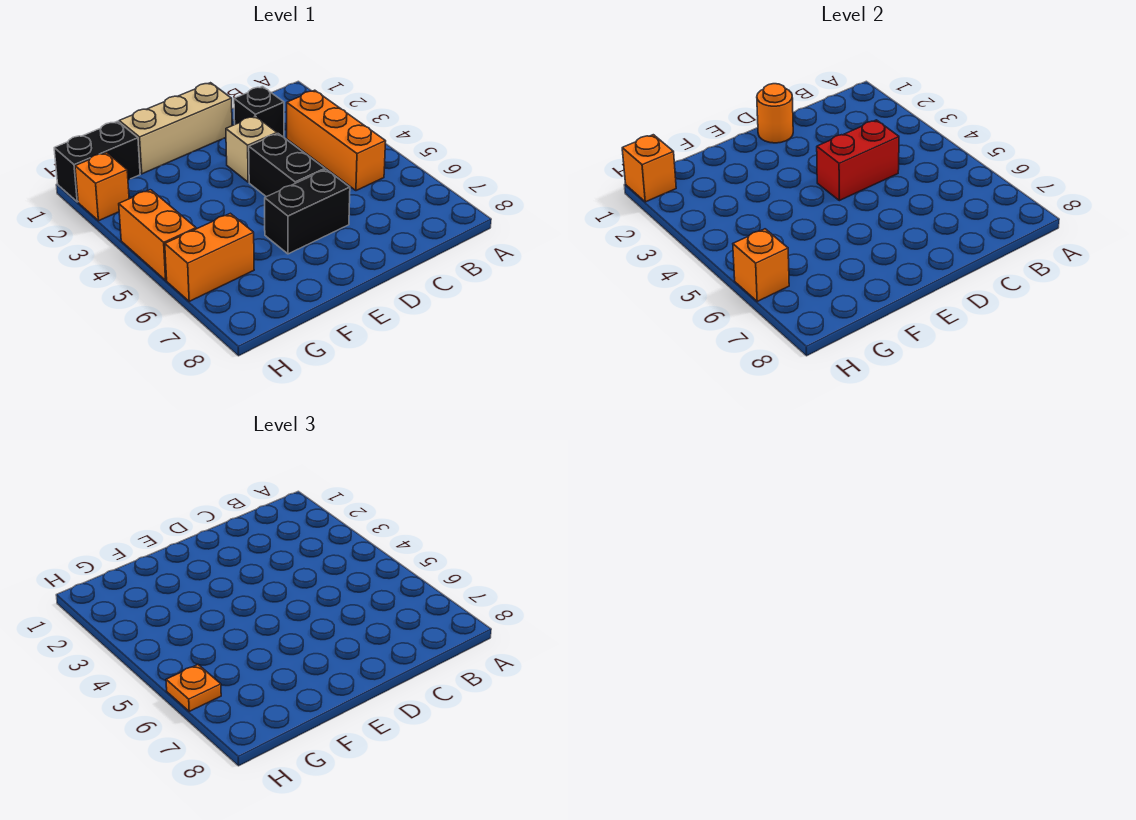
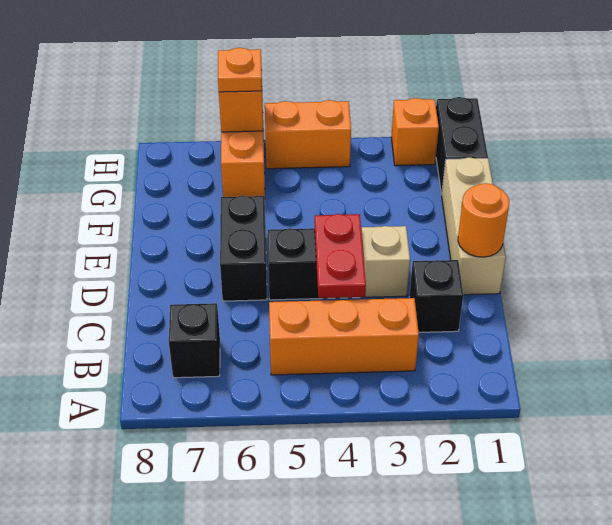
none -> black 1x1 brick [169,303,220,378]
red 1x2 brick [817,120,899,201] -> red 1x2 plate [315,214,366,298]
orange 1x1 brick [622,135,676,202] -> none

